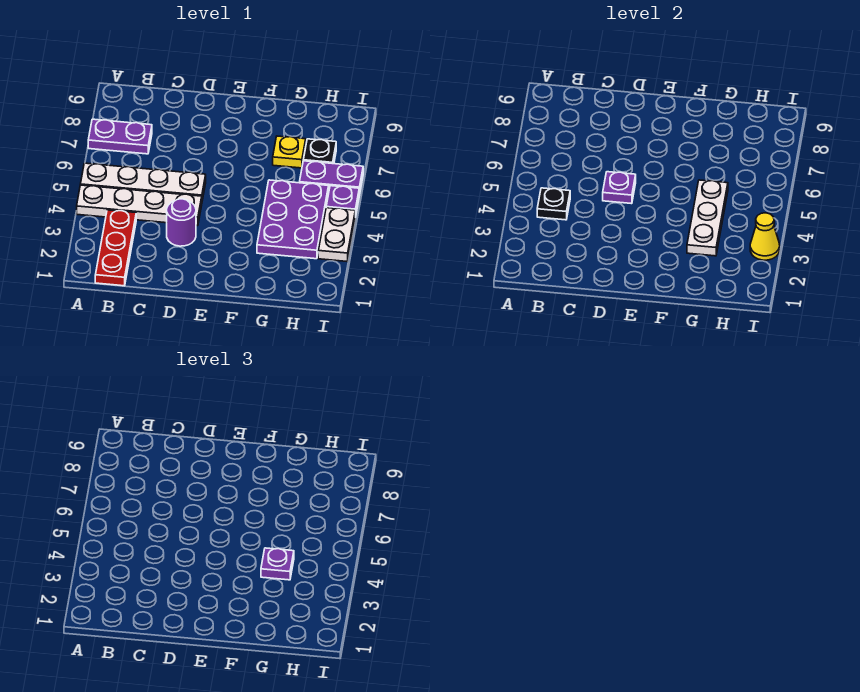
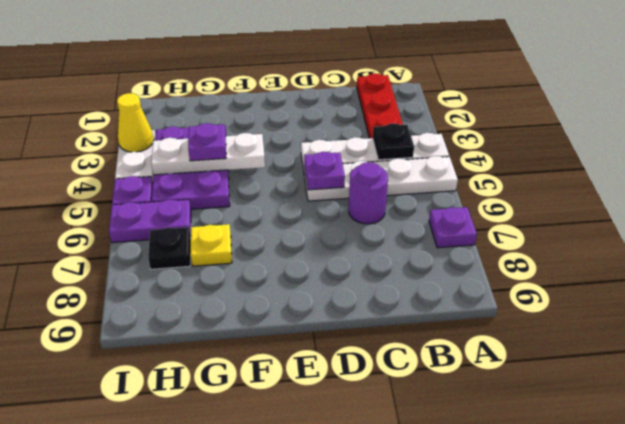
purple 1x2 plate [88,119,152,154] -> purple 1x1 plate [429,207,477,248]
purple 1x1 round brick [167,199,196,246] -> purple 1x1 round brick moved to [349,162,388,224]
white 1x3 plate [687,180,728,256] -> white 1x3 plate turned to [151,133,265,175]

